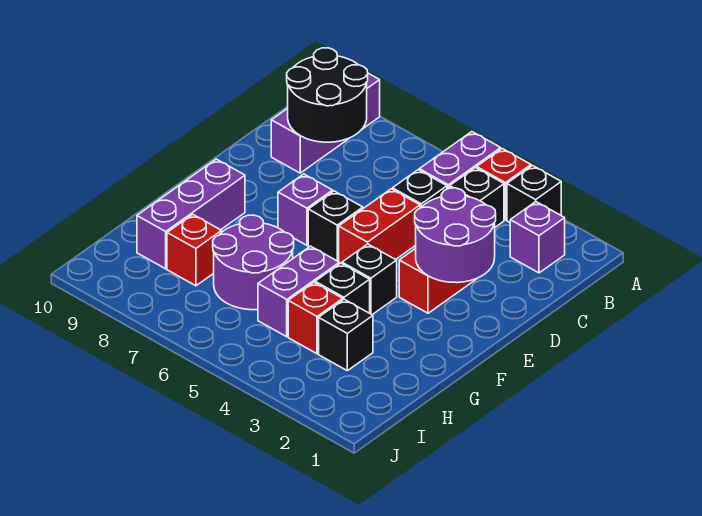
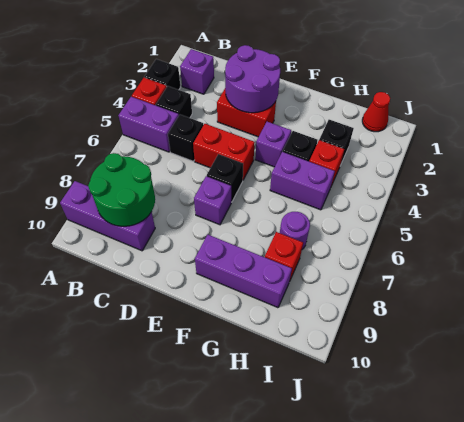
black 2x2 round brick [287,48,368,142] -> green 2x2 round brick [88,153,155,226]
black 1x1 brick [342,244,397,315] -> purple 1x1 brick [255,122,291,167]
purple 2x2 round brick [213,215,294,310] -> purple 1x1 round brick [280,212,310,249]
none -> red 1x1 cone [362,92,390,132]

